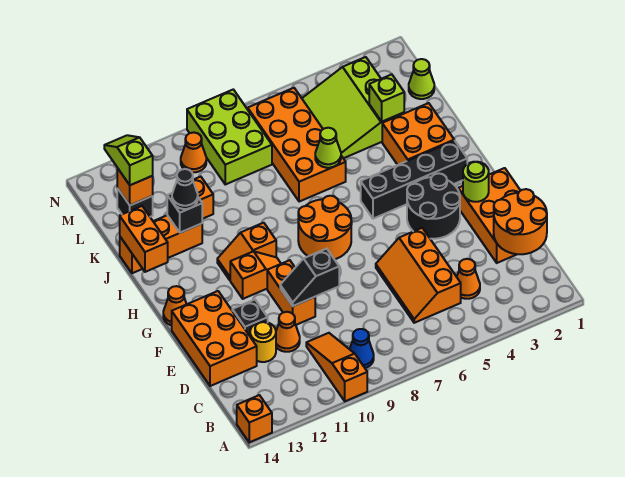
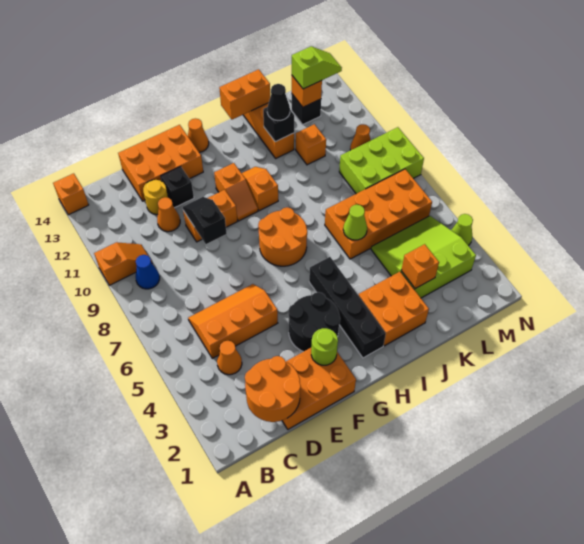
orange 1x3 slope [306,333,367,401] -> orange 1x2 slope [94,242,152,285]
lime 1x1 brick [369,74,404,122] -> orange 1x1 brick [401,244,439,289]
lime 1x1 cone [409,59,434,99] -> lime 1x1 cone moved to [451,214,473,246]

